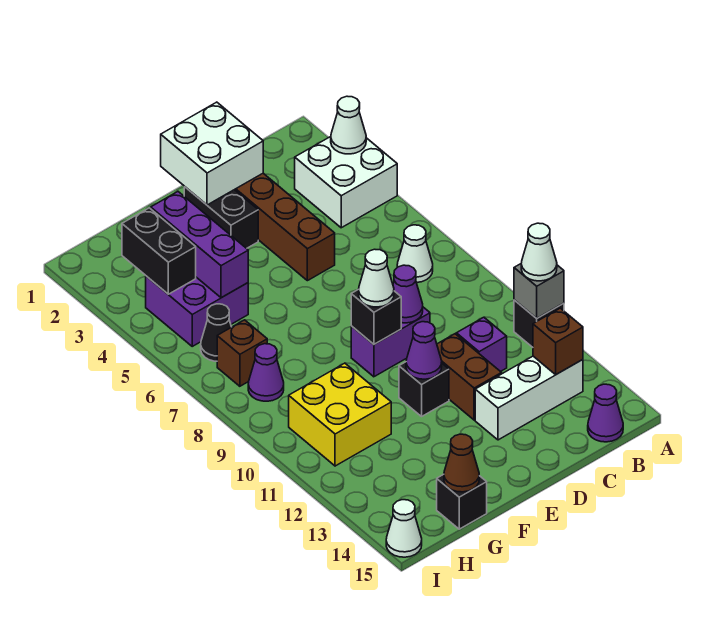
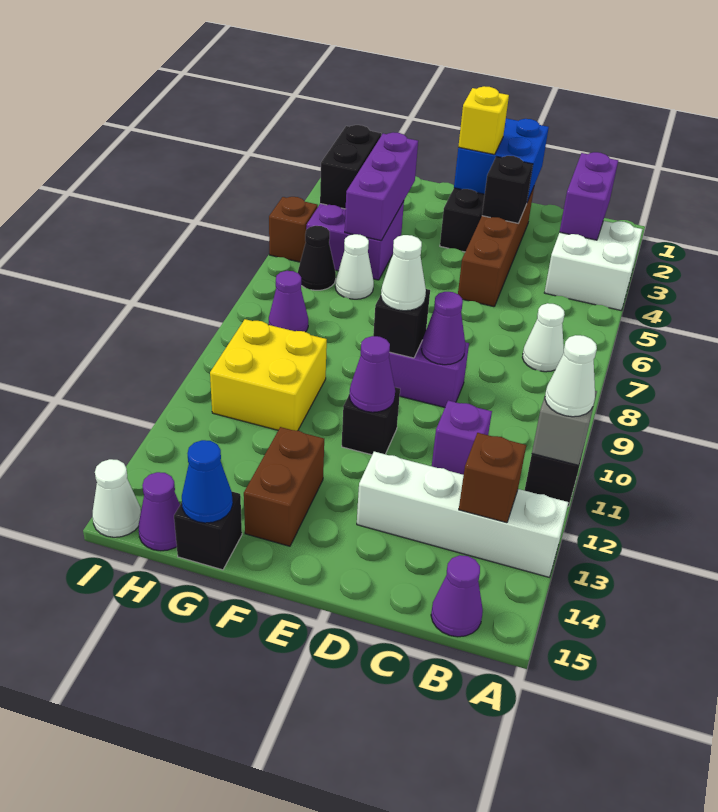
white 1x1 cone [331,96,366,154] -> white 1x1 cone moved to [335,234,374,299]
none -> purple 1x2 brick [560,152,618,240]
white 1x3 brick [475,356,583,440] -> white 1x4 brick [357,452,568,577]
white 2x2 brick [161,102,263,205] -> blue 2x2 brick [454,118,549,202]
none -> black 1x1 brick [482,156,533,223]
brown 1x2 brick [437,334,502,420] -> brown 1x2 brick moved to [244,427,324,546]
none -> yellow 1x1 brick [458,86,509,155]
brown 1x1 cone [444,434,479,492] -> blue 1x1 cone [182,440,233,523]
brown 1x1 brick [217,320,267,386] -> brown 1x1 brick moved to [269,197,318,262]
none -> purple 1x1 cone [138,472,180,551]

